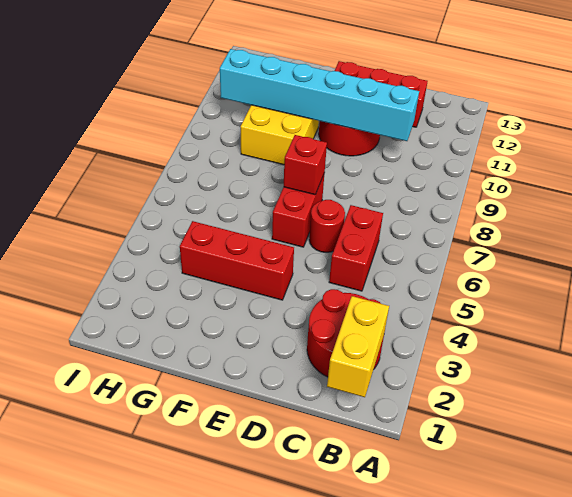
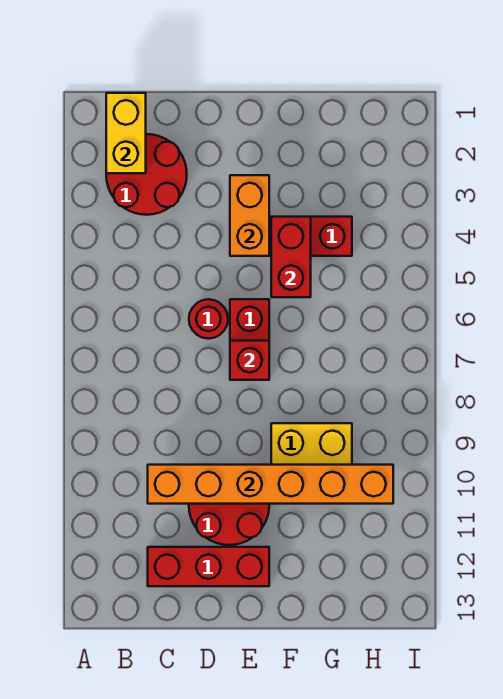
red 1x2 brick [329,205,383,291] -> red 1x2 brick moved to [271,217,311,297]
cyan 1x6 brick [220,49,419,141] -> orange 1x6 brick [148,465,393,504]
none -> orange 1x2 brick [230,175,269,256]

